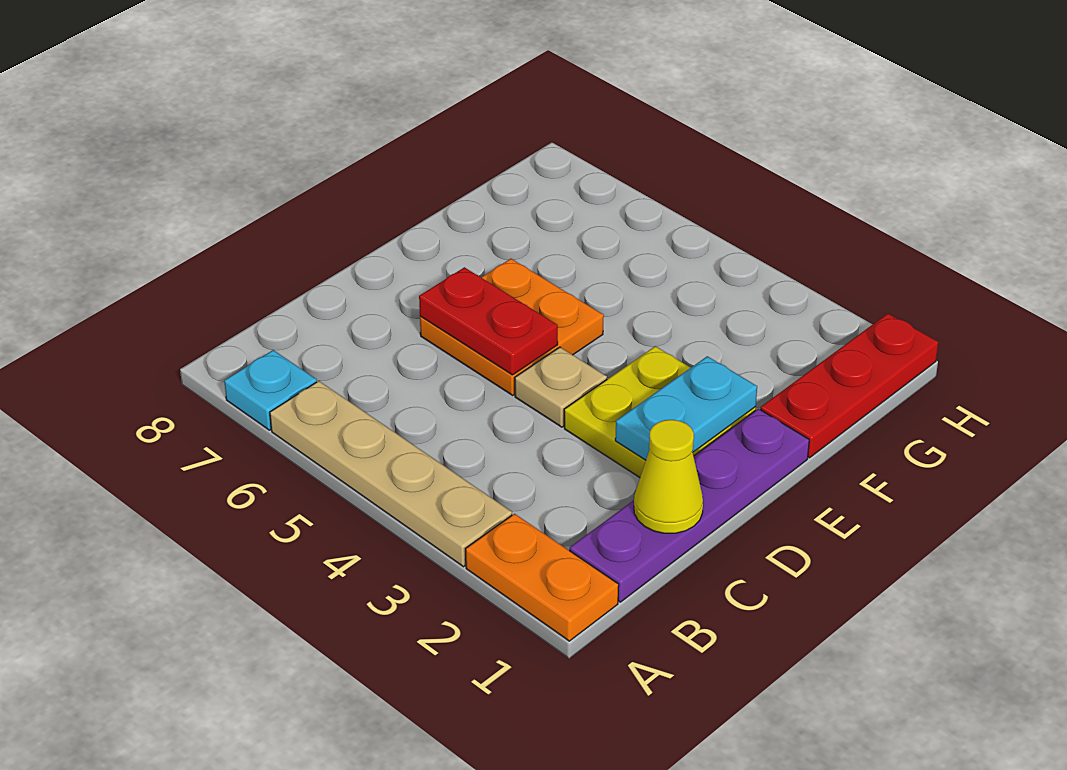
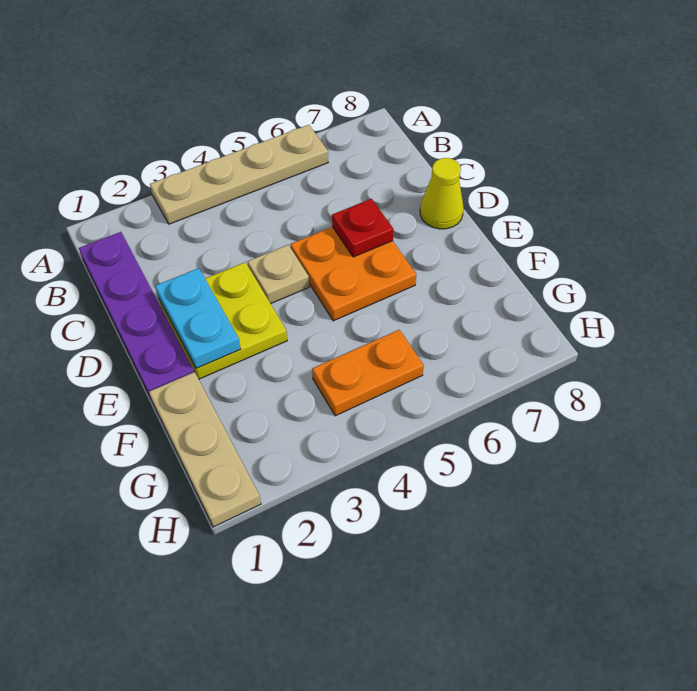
orange 1x2 plate [466,514,619,641] -> orange 1x2 plate moved to [312,330,424,416]
cyan 1x1 plate [224,350,317,430] -> none
yellow 1x1 cone [634,420,703,533] -> yellow 1x1 cone moved to [420,158,464,229]
red 1x2 plate [419,267,558,375] -> red 1x1 plate [332,199,393,257]
red 1x3 plate [760,314,938,458] -> tan 1x3 plate [149,372,261,527]

